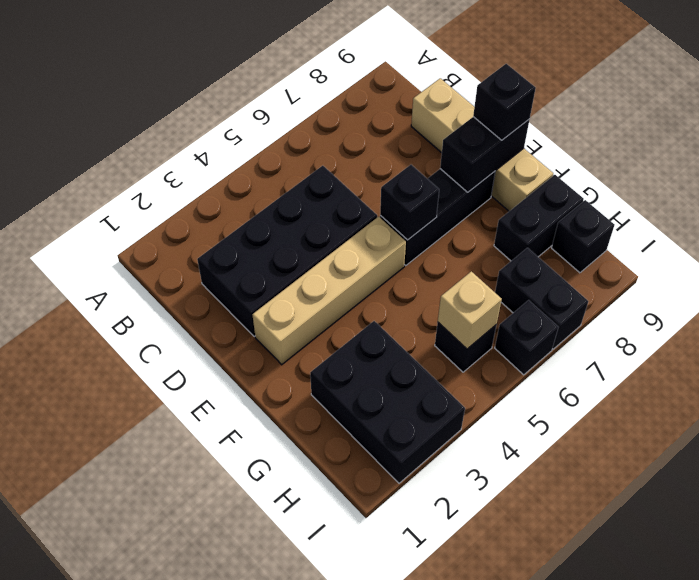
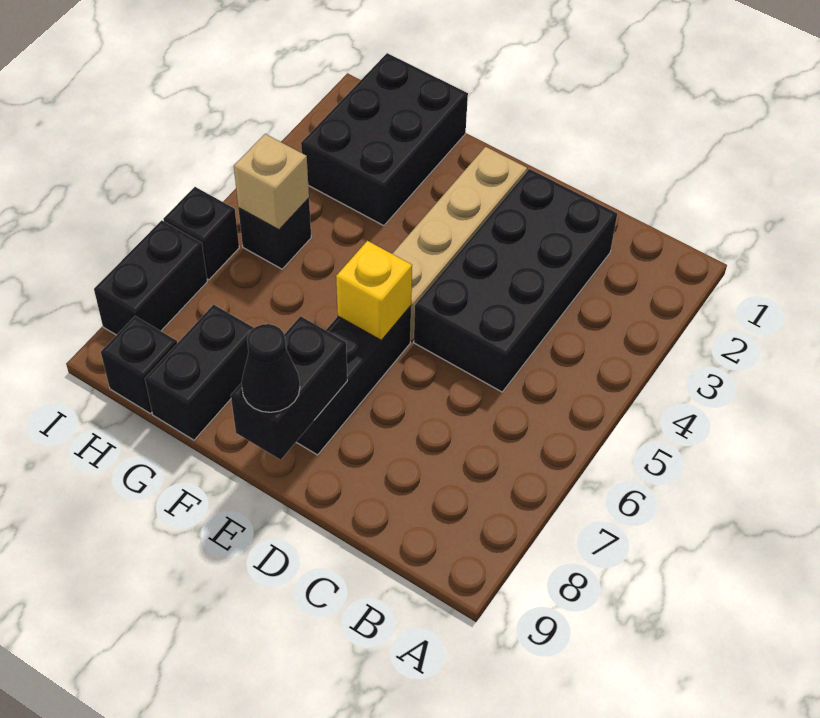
tan 1x4 brick [411,78,553,211] -> none
black 1x1 brick [380,165,439,240] -> yellow 1x1 brick [336,241,412,340]
black 1x1 brick [473,64,536,140] -> black 1x1 cone [241,324,300,412]
black 2x3 brick [310,321,465,483] -> black 2x3 brick turned to [301,53,468,226]
black 1x2 brick [495,248,588,349] -> black 1x2 brick turned to [94,220,207,335]

